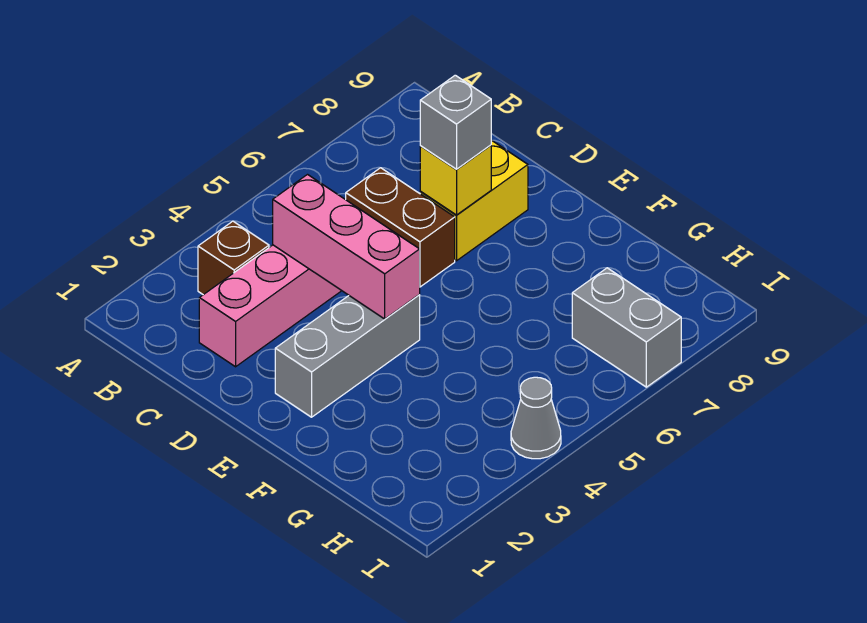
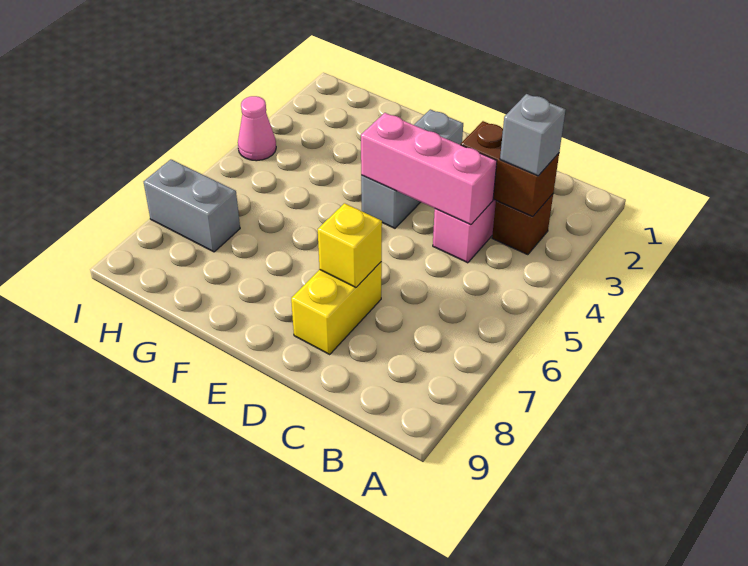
brown 1x2 brick [346,168,455,287] -> brown 1x2 brick moved to [461,121,559,216]
grey 1x1 brick [420,75,491,169] -> grey 1x1 brick moved to [500,94,565,176]
grey 1x1 cone [511,377,561,459] -> pink 1x1 cone [238,96,276,161]

